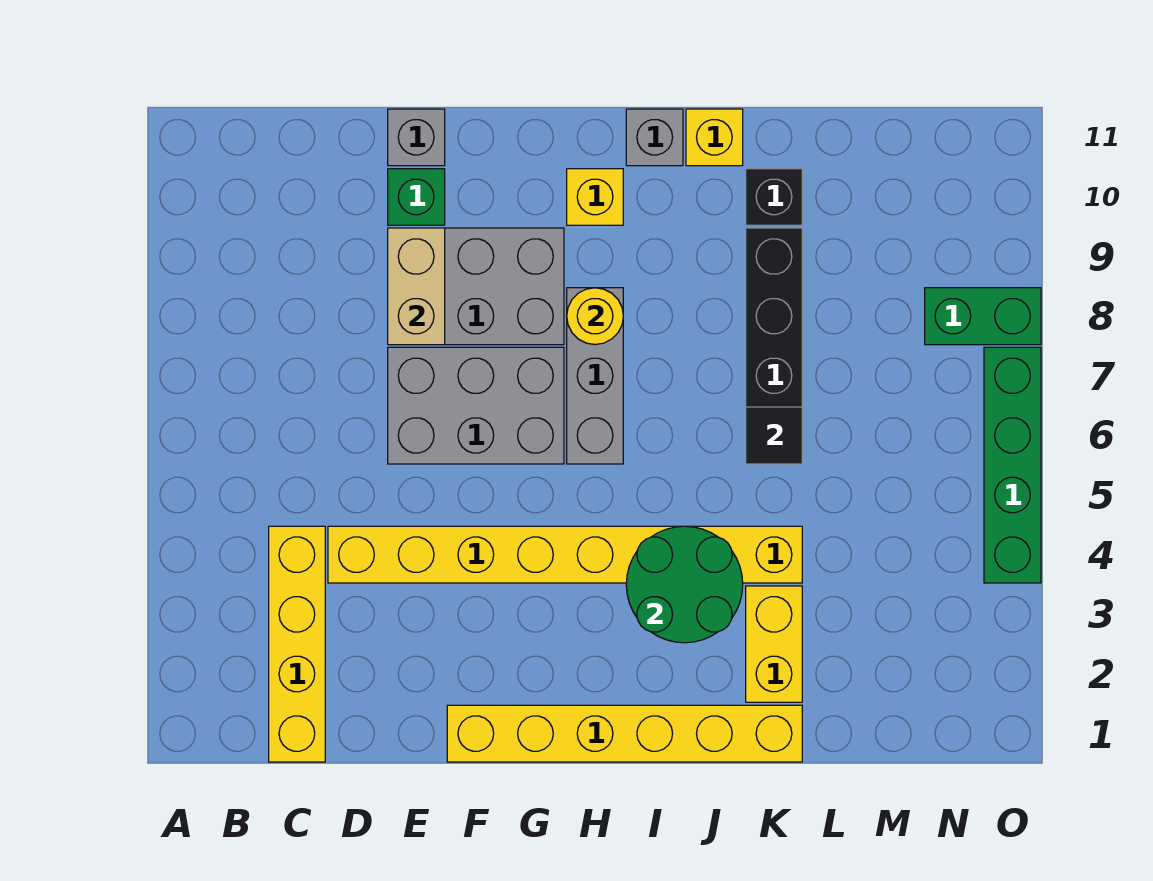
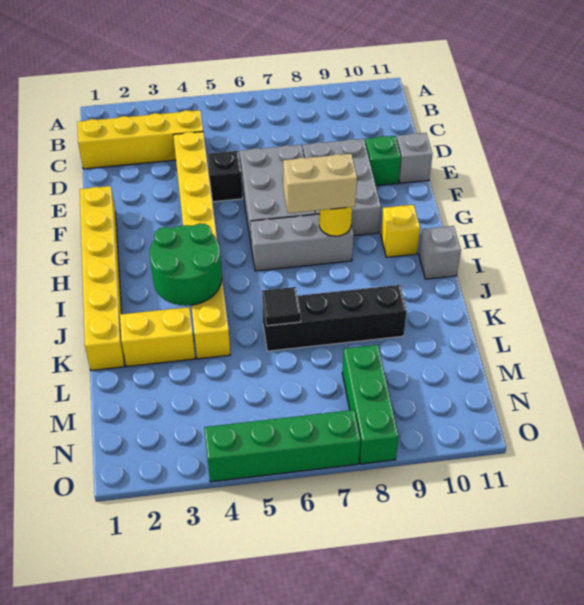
tan 1x2 brick [388,228,445,345] -> tan 1x2 brick moved to [283,154,357,213]
yellow 1x1 brick [686,109,743,166] -> none
black 1x1 brick [746,169,802,225] -> black 1x1 brick moved to [208,151,243,202]
green 1x2 brick [925,288,1041,345] -> green 1x3 brick [342,345,399,464]

